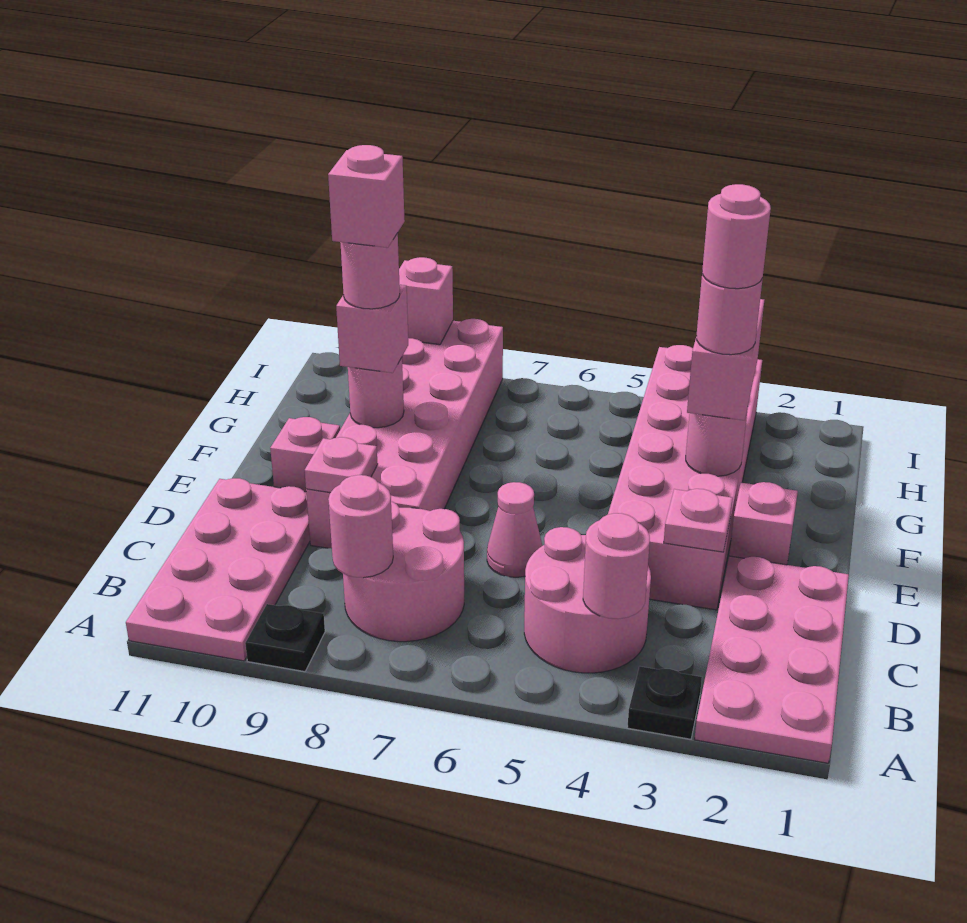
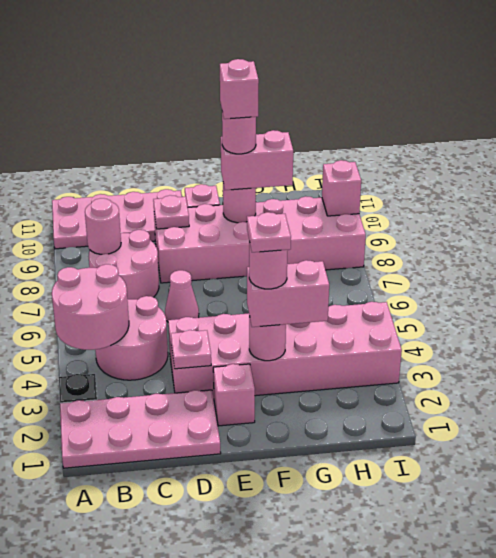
black 1x1 plate [245,604,325,672] -> none
pink 1x1 round brick [583,513,650,619] -> pink 2x2 round brick [52,264,129,350]
pink 1x1 round brick [702,184,771,289] -> pink 1x1 plate [247,212,291,252]
pink 1x1 brick [336,285,408,373] -> pink 1x2 brick [221,130,293,190]

